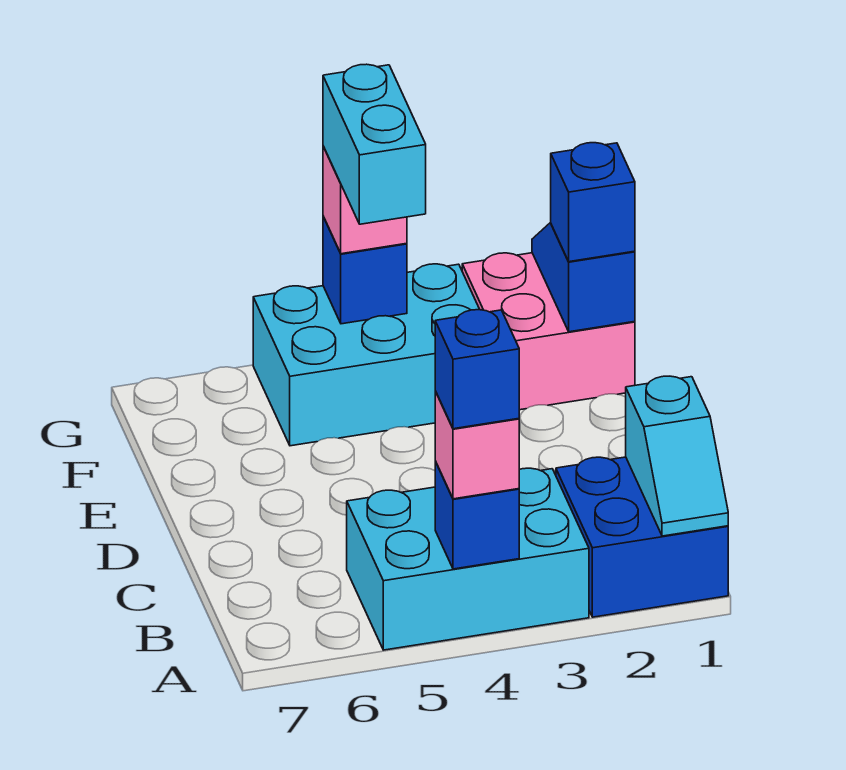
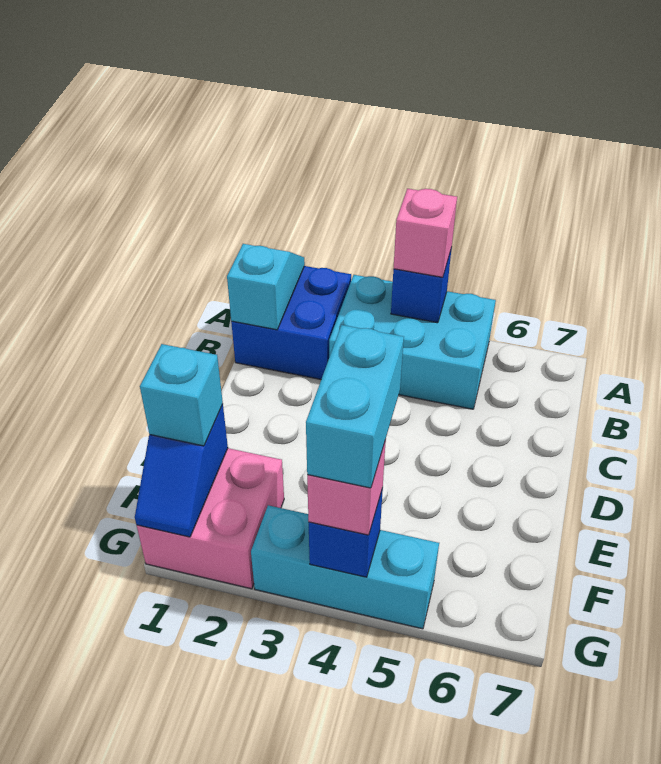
blue 1x1 brick [435,310,519,429] -> none
blue 1x1 brick [551,143,635,262] -> cyan 1x1 brick [140,344,223,446]
cyan 2x3 brick [253,264,480,446] -> cyan 1x3 brick [251,505,439,629]

